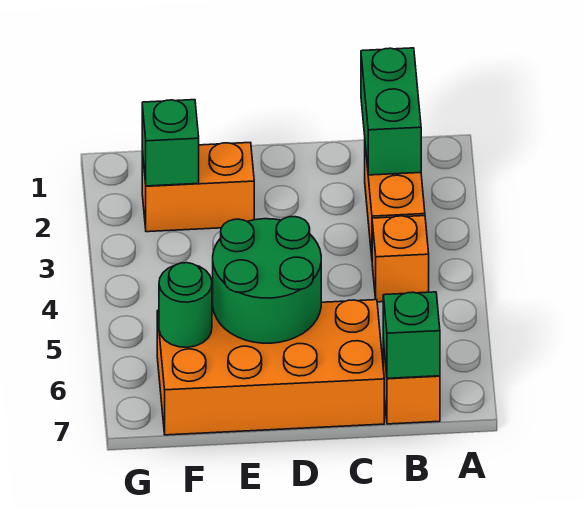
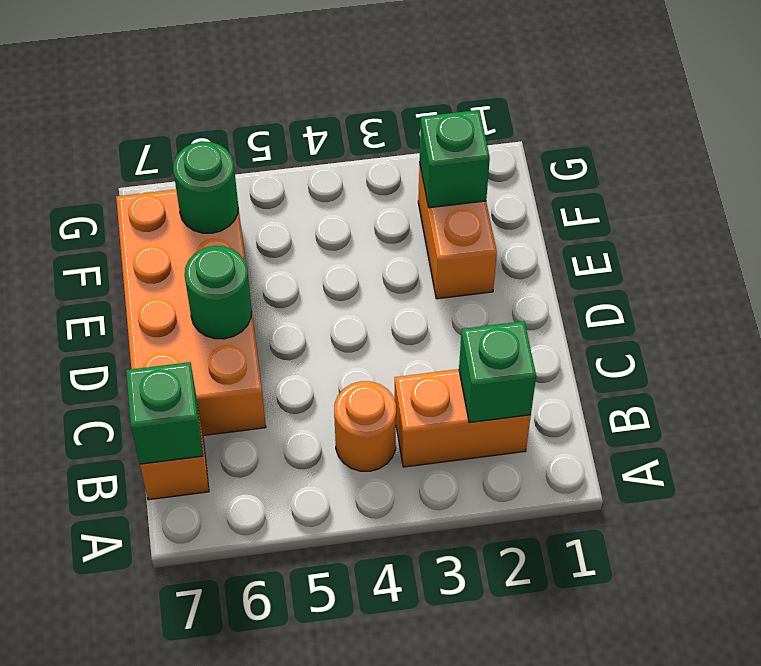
green 1x2 brick [361,48,421,175] -> green 1x1 brick [459,321,536,423]
orange 1x1 brick [372,216,429,302] -> orange 1x1 round brick [334,381,396,471]
green 2x2 round brick [213,217,321,343] -> green 1x1 round brick [185,246,252,339]

